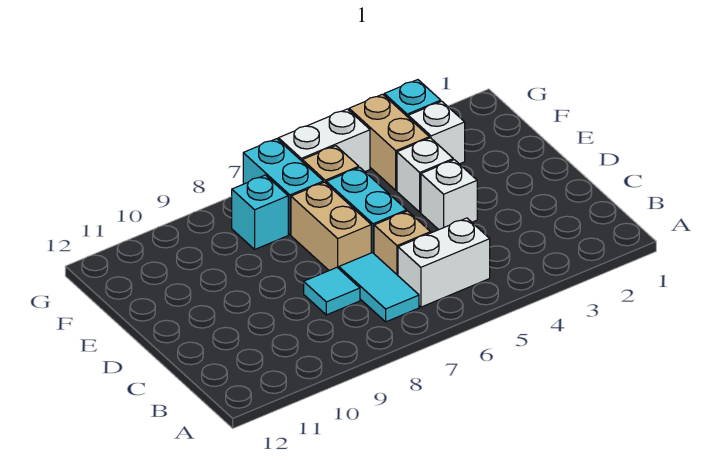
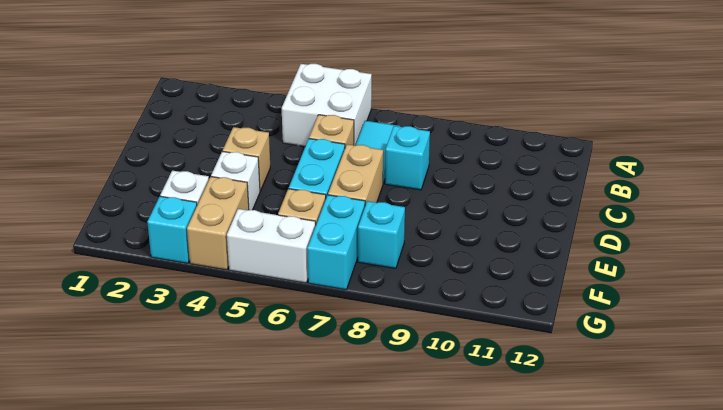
white 1x2 brick [398,218,490,307] -> white 2x2 brick [282,64,372,146]
cyan 1x1 tile [304,268,360,315] -> cyan 1x1 brick [385,126,430,190]
white 1x1 brick [421,160,477,230] -> tan 1x1 brick [223,127,270,191]

